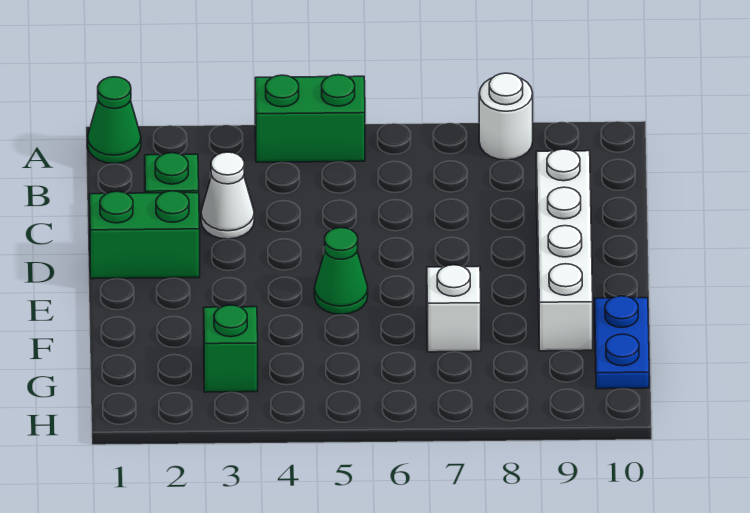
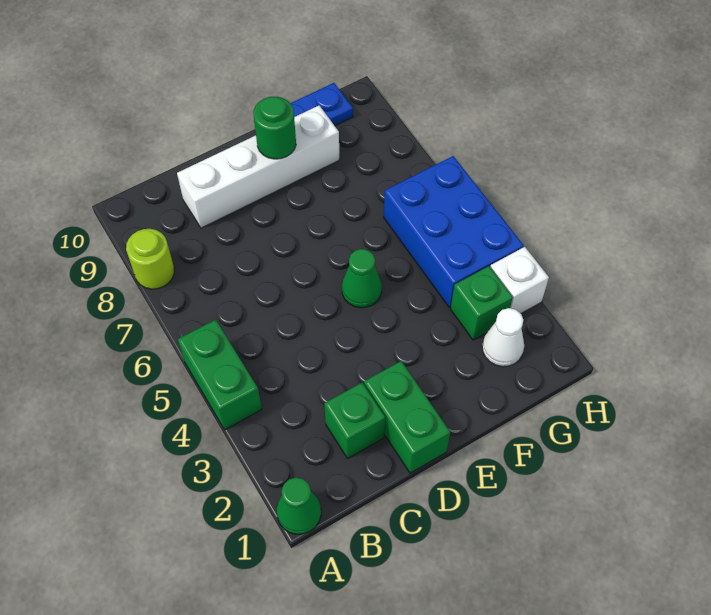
white 1x1 round brick [479,73,533,160] -> lime 1x1 round brick [126,229,174,289]
white 1x1 cone [201,152,254,239] -> white 1x1 cone moved to [482,308,524,367]
none -> green 1x1 round brick [253,97,296,159]
white 1x1 brick [427,265,481,352] -> white 1x1 brick moved to [490,247,549,313]
none -> blue 2x3 brick [384,156,524,308]

